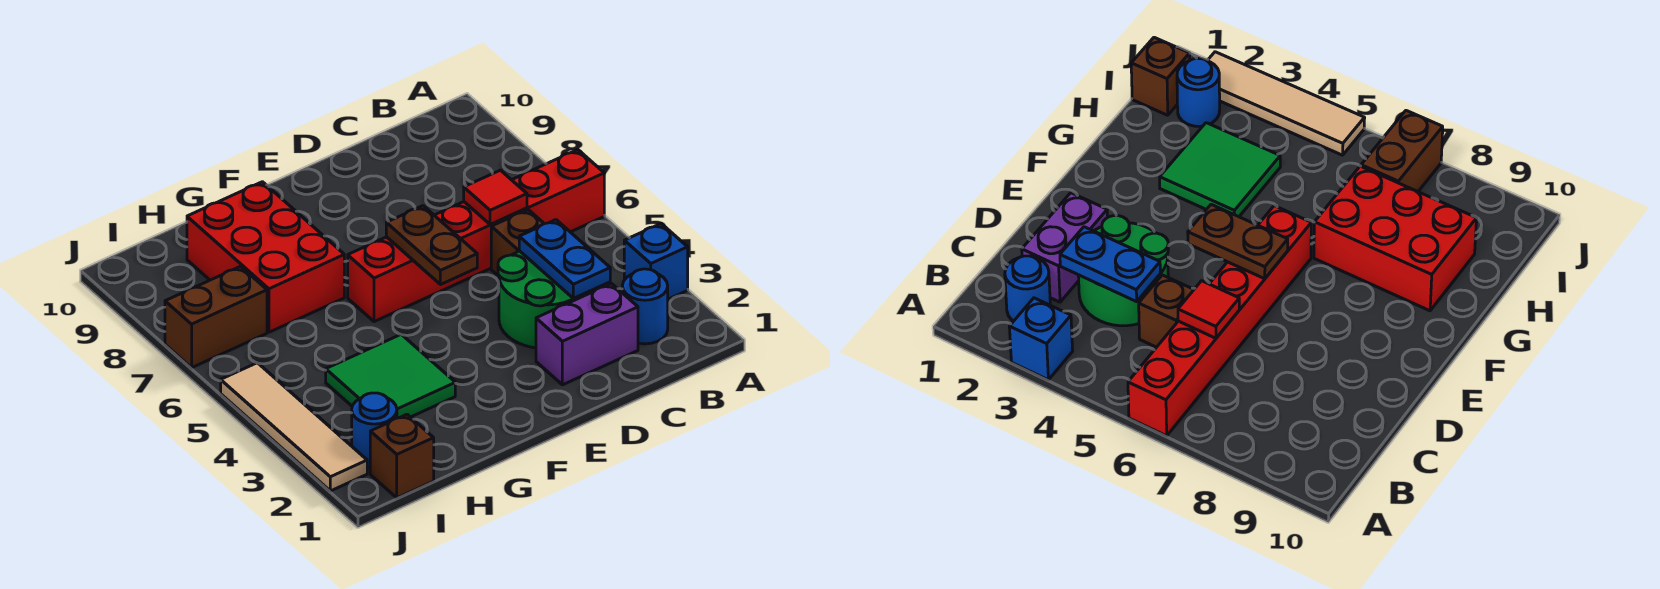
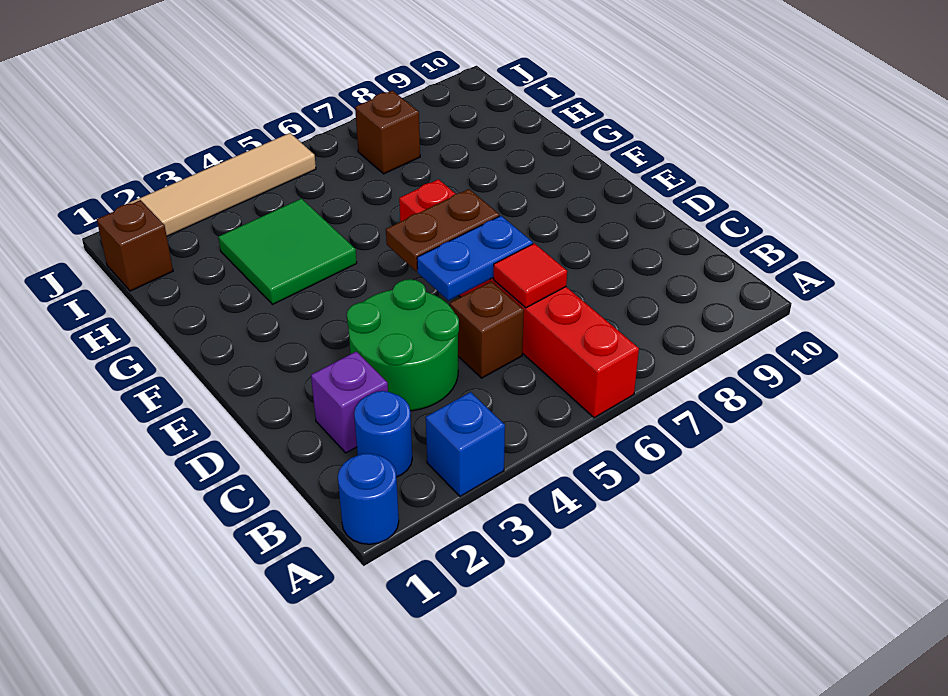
purple 1x2 brick [536,284,638,385] -> purple 1x1 brick [311,351,388,453]
blue 1x2 plate [519,220,610,298] -> blue 1x2 plate moved to [417,216,533,301]
red 2x3 brick [187,182,344,332] -> none
blue 1x1 round brick [352,393,397,467] -> blue 1x1 round brick moved to [338,453,399,544]
brown 1x2 brick [165,266,267,368] -> brown 1x1 brick [355,90,420,174]

